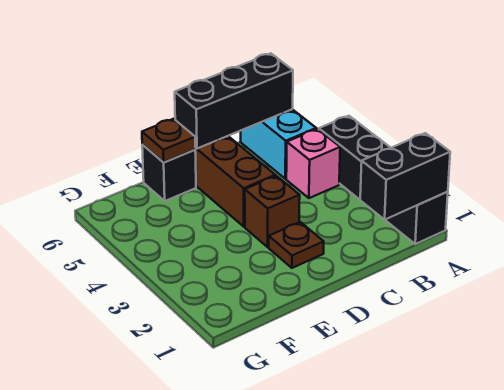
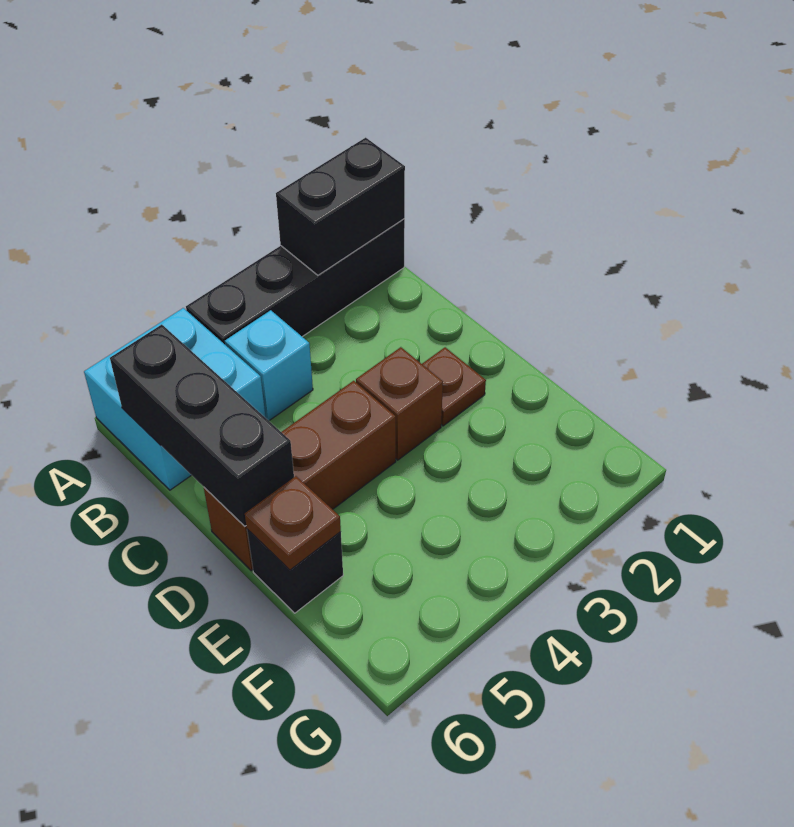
black 1x2 brick [360,133,450,220] -> black 1x2 brick turned to [276,138,405,275]
pink 1x1 brick [286,129,340,198] -> cyan 1x1 brick [225,310,313,421]
cyan 1x2 brick [241,109,316,179] -> cyan 2x2 brick [84,308,266,490]

